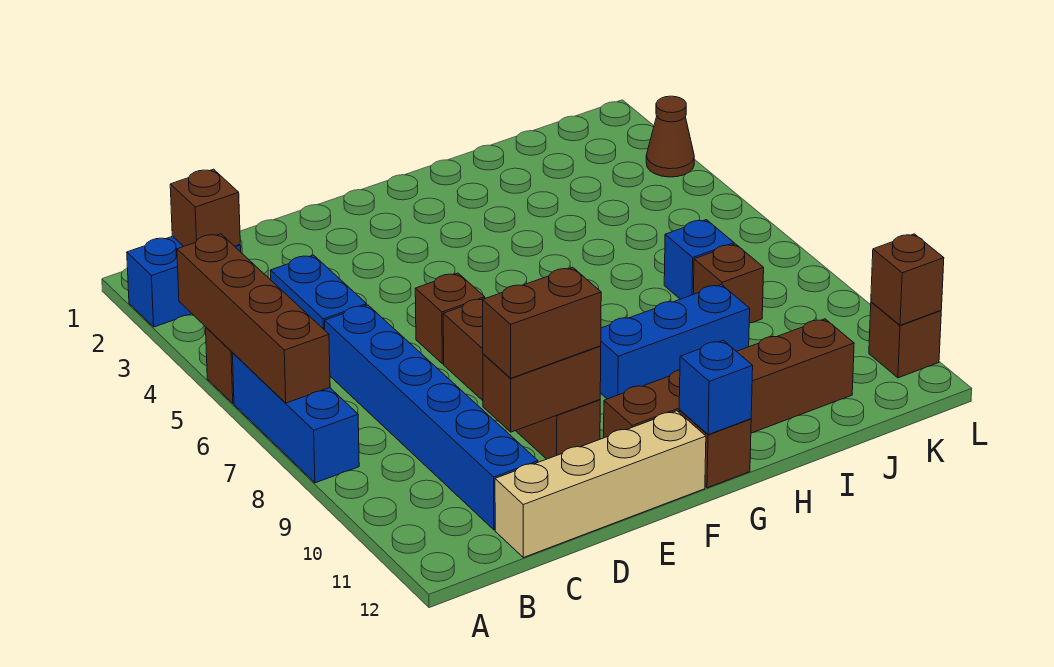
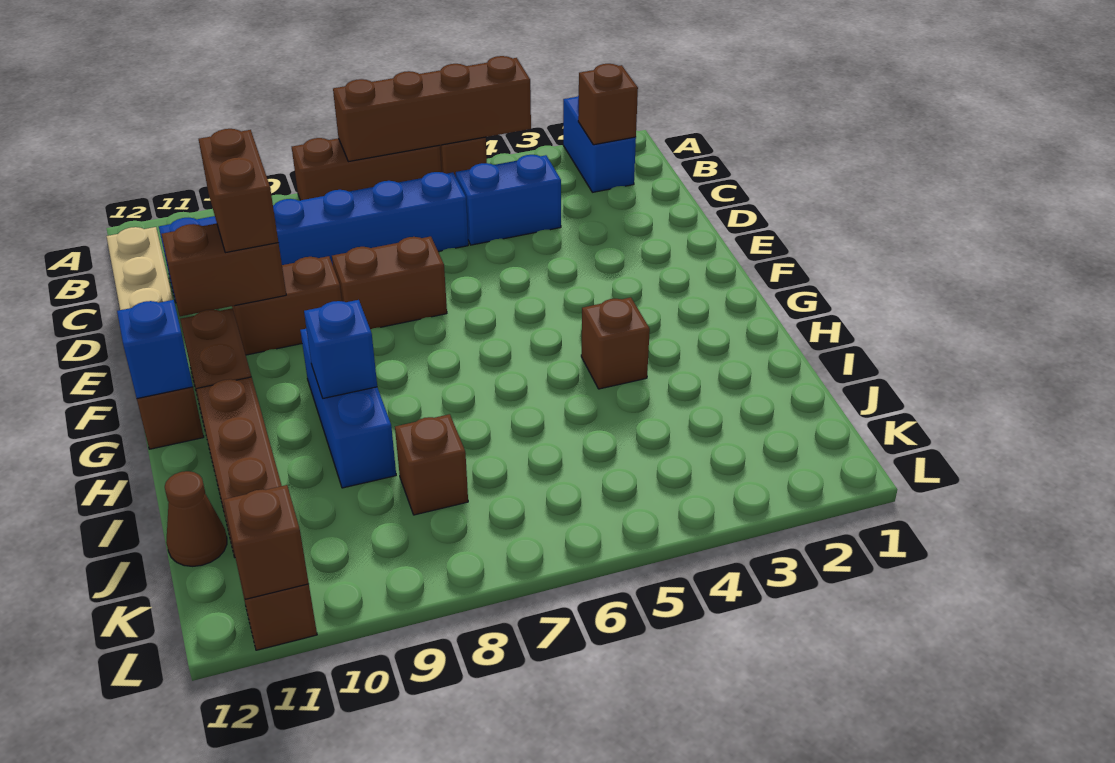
blue 1x3 brick [232,353,359,483] -> brown 1x3 brick [292,138,441,200]
brown 1x2 brick [483,346,601,432] -> brown 1x2 brick turned to [161,224,286,316]
brown 1x1 brick [415,273,485,364] -> brown 1x1 brick moved to [581,297,650,389]
blue 1x1 brick [664,220,734,299] -> blue 1x1 brick moved to [304,300,377,398]
brown 1x1 cone [646,96,694,177] -> brown 1x1 cone moved to [165,471,227,566]

